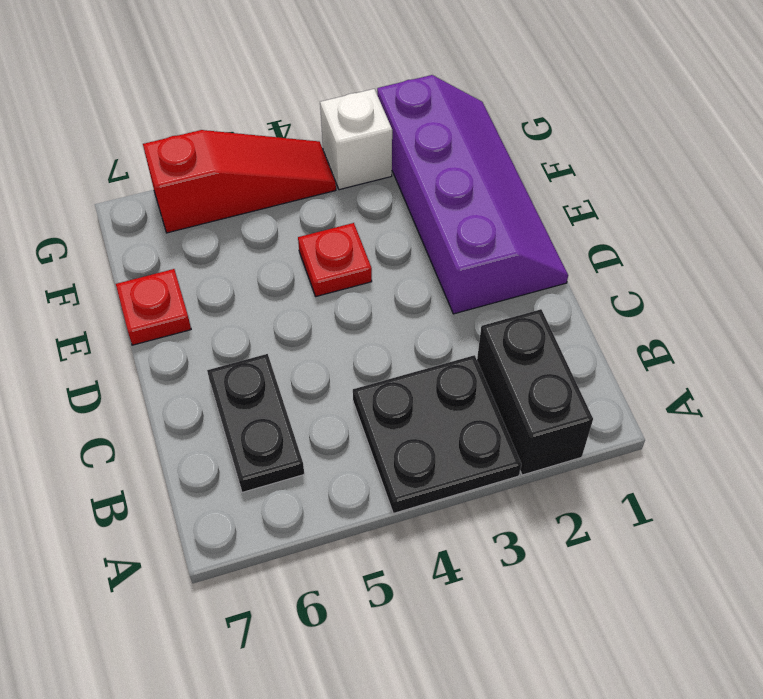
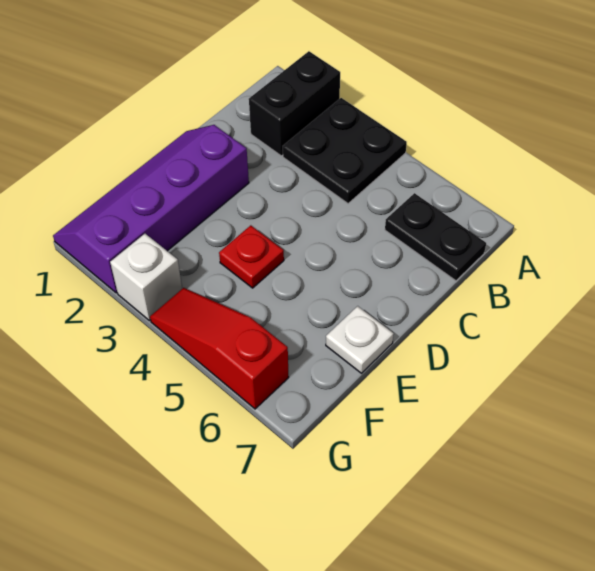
black 1x2 plate [207,354,304,492] -> black 1x2 plate turned to [385,193,486,281]
red 1x1 plate [116,269,191,345] -> white 1x1 plate [326,306,394,373]

